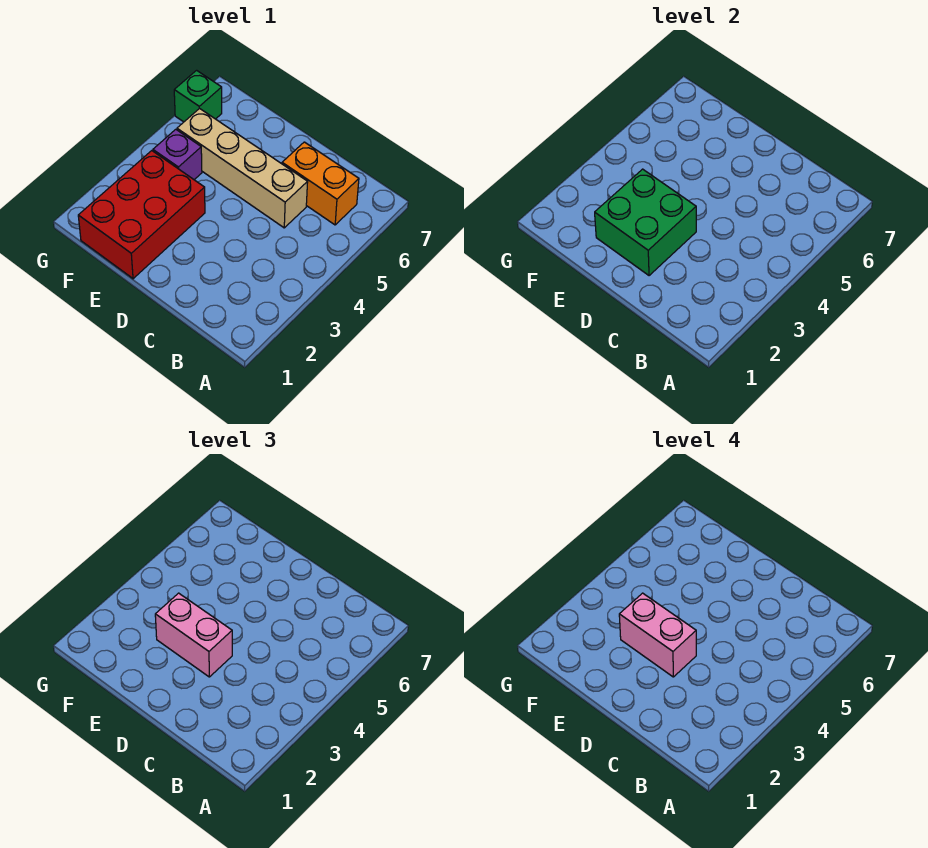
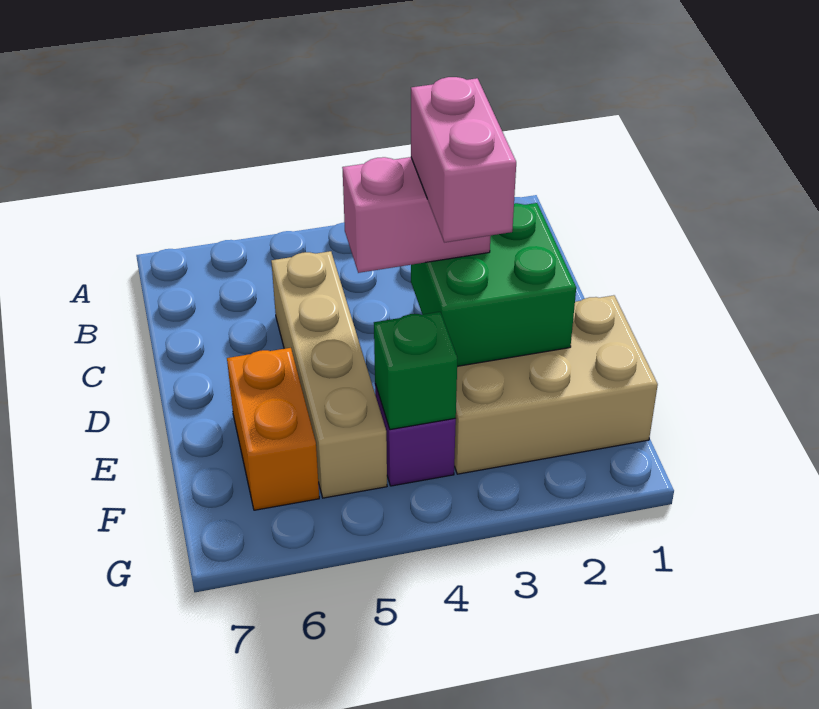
orange 1x2 brick [282,142,359,225] -> orange 1x2 brick moved to [227,348,319,510]
pink 1x2 brick [155,593,232,677] -> pink 1x2 brick turned to [342,157,490,273]
red 2x3 brick [78,151,205,279] -> tan 2x3 brick [454,295,658,474]
green 1x1 brick [174,70,222,122] -> green 1x1 brick moved to [374,312,457,430]

